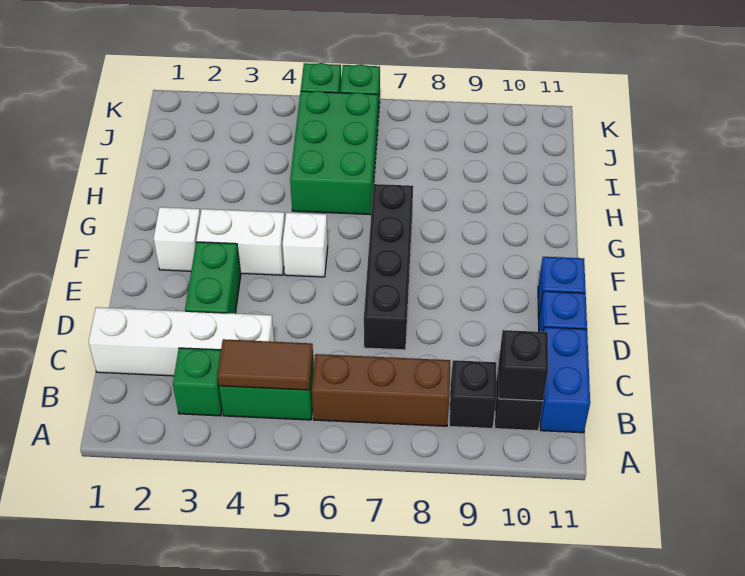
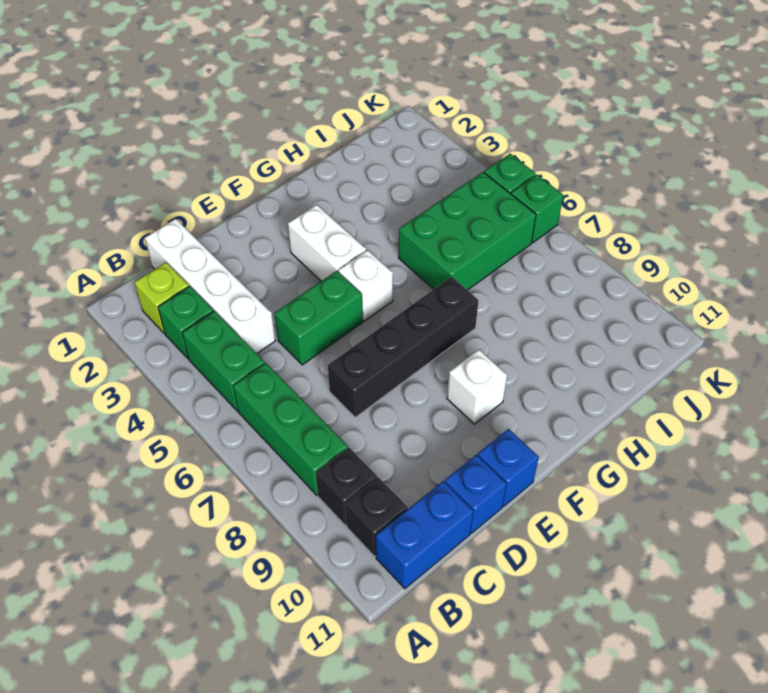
none -> lime 1x1 brick [134,262,189,334]
brown 1x2 tile [217,339,313,390] -> none
brown 1x3 brick [312,354,450,426] -> green 1x3 brick [233,363,348,495]
black 1x1 brick [499,330,549,401] -> none
green 1x2 brick [185,242,241,313] -> green 1x2 brick moved to [275,271,363,365]
white 1x1 brick [154,207,200,271] -> white 1x1 brick moved to [447,350,507,424]

